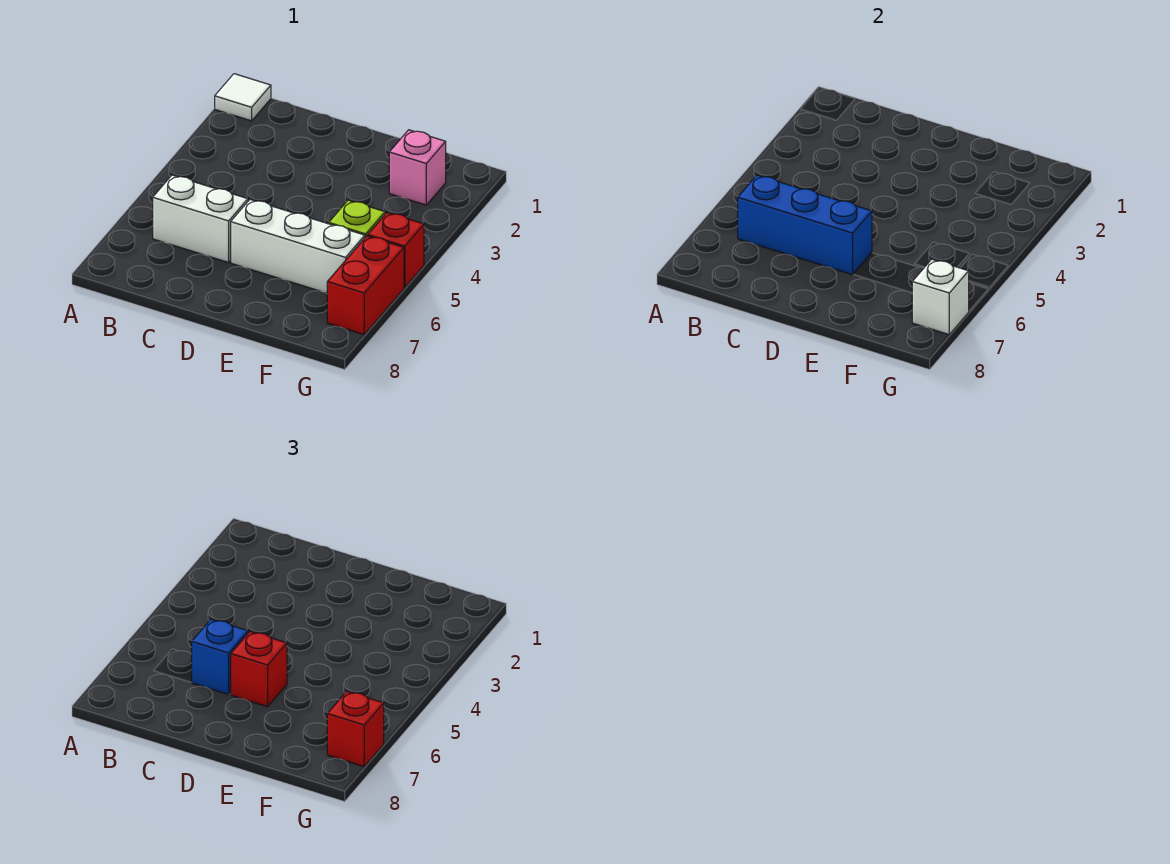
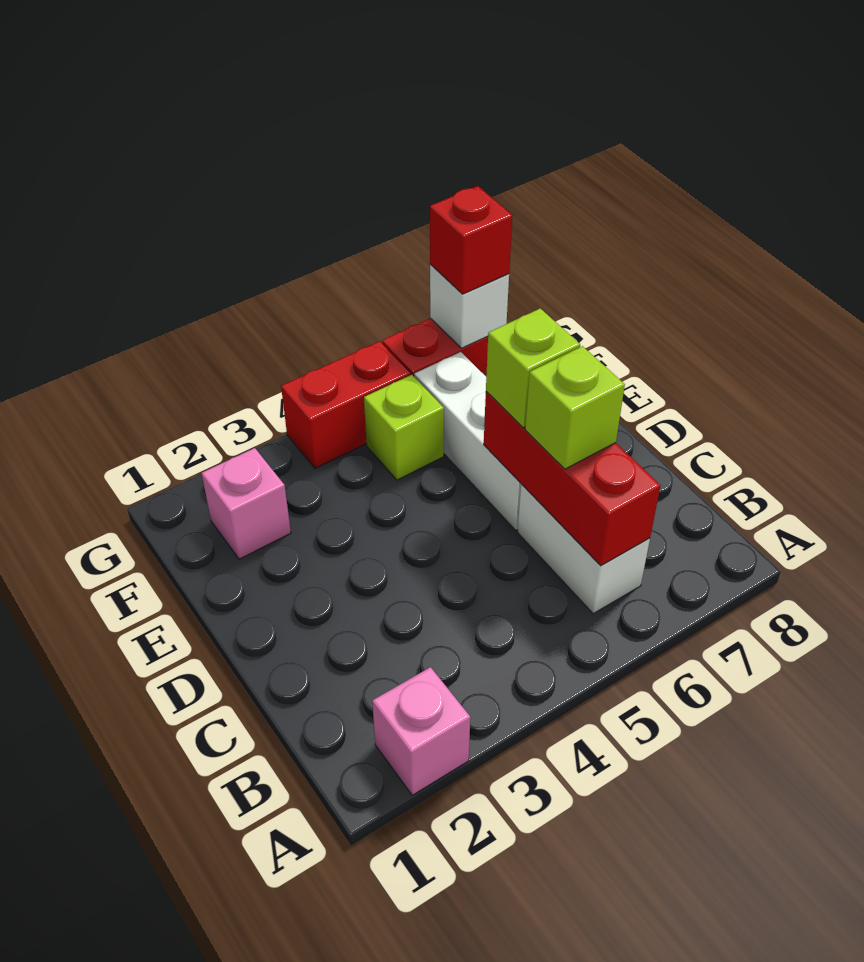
white 1x1 tile [215,74,271,121] -> none
none -> pink 1x1 brick [372,667,470,795]
blue 1x3 brick [738,175,872,275] -> red 1x3 brick [484,392,661,566]
blue 1x1 brick [192,619,248,695] -> lime 1x1 brick [525,346,625,469]
red 1x1 brick [230,632,287,707] -> lime 1x1 brick [486,308,580,428]
red 1x1 brick [368,212,424,288] -> red 1x2 brick [281,341,410,468]

